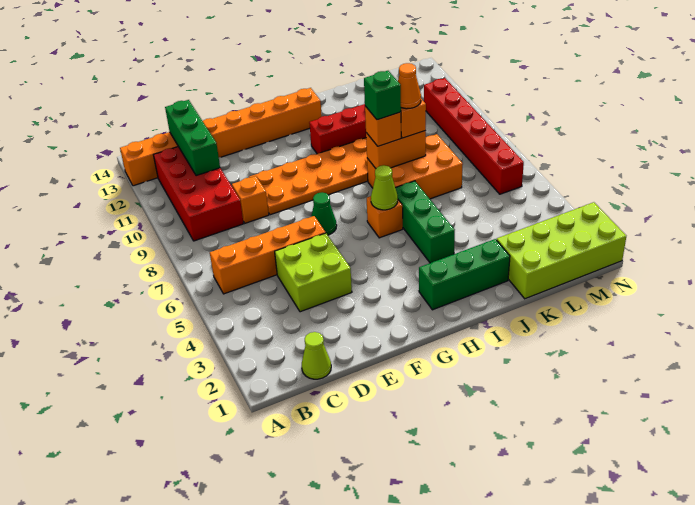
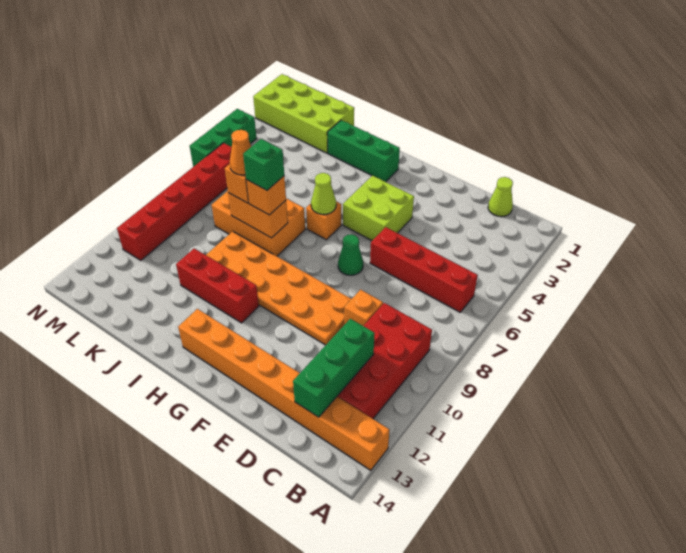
orange 1x4 brick [210,216,326,294] -> red 1x4 brick [370,227,478,312]
lime 2x2 brick [275,233,352,312] -> lime 2x2 brick moved to [343,176,414,241]
green 1x3 brick [396,181,455,263] -> green 1x3 brick moved to [190,109,257,167]

